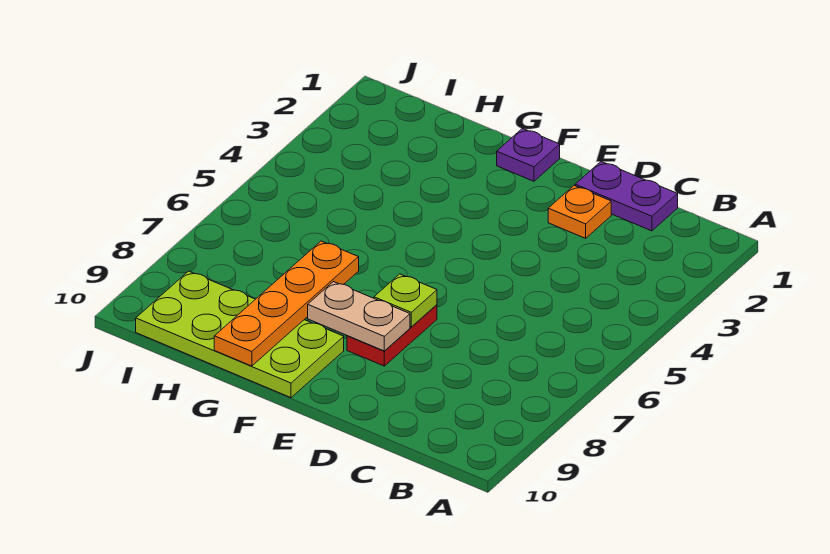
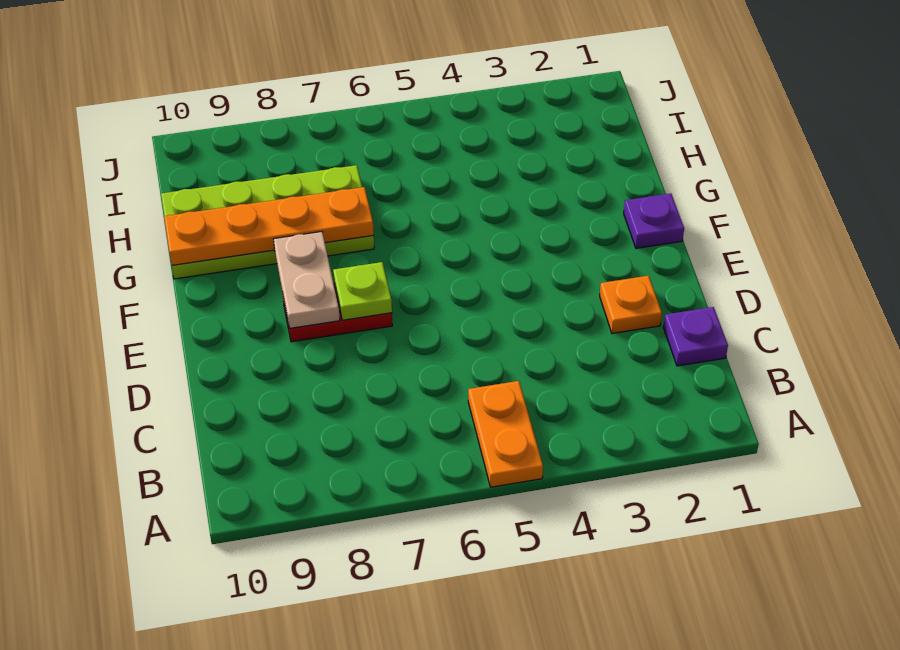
none -> orange 1x2 plate [468,381,543,487]
purple 1x2 plate [575,162,678,231] -> purple 1x1 plate [663,307,728,366]
lime 2x4 plate [136,271,344,398] -> lime 2x4 plate turned to [161,165,374,279]

